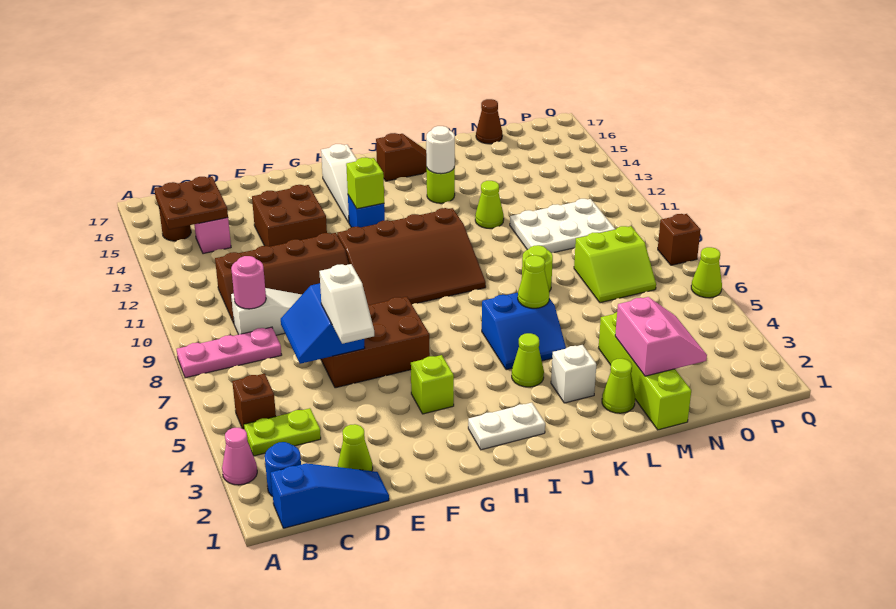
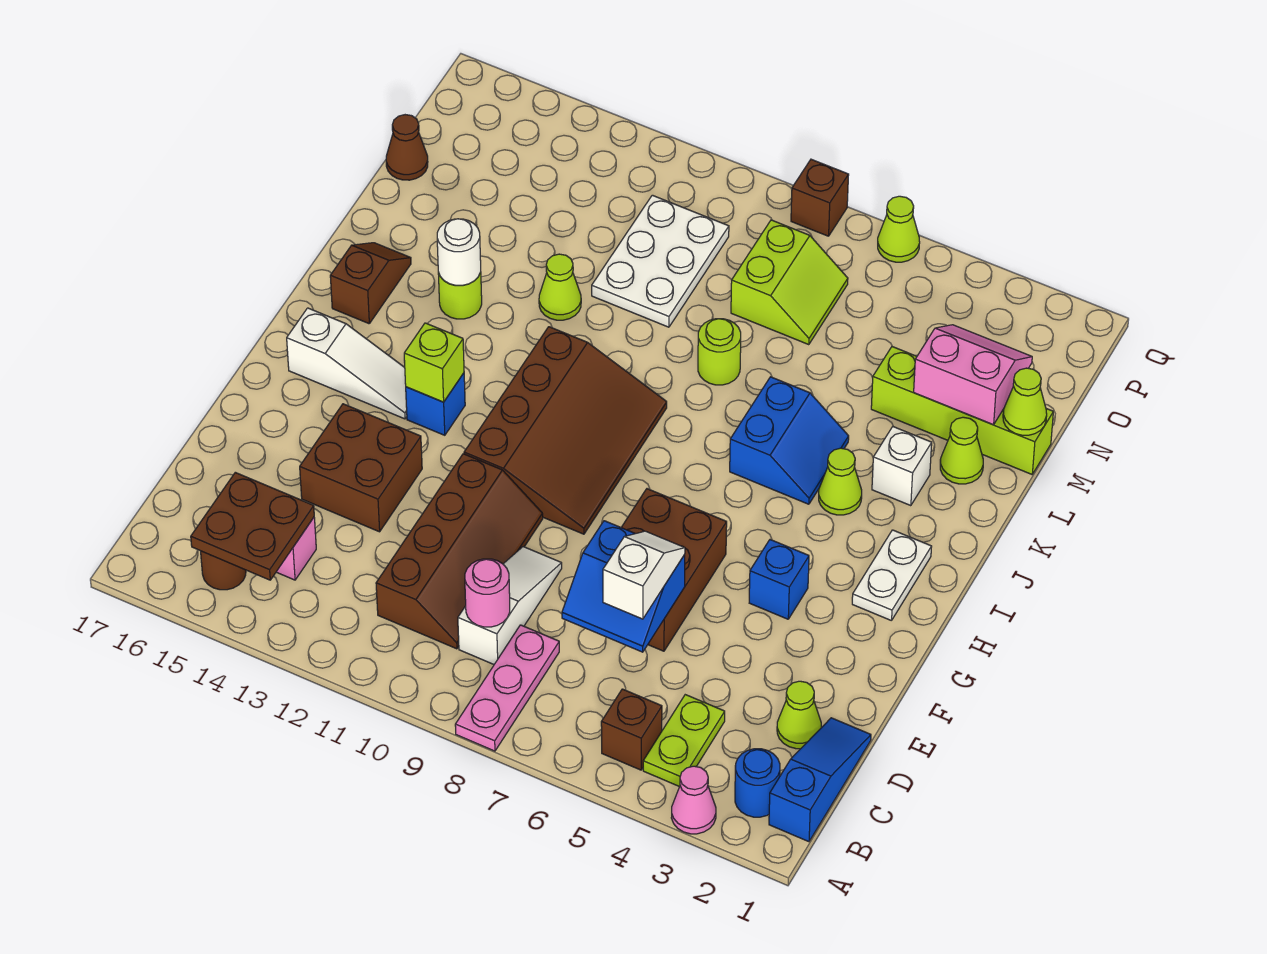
white 1x2 slope [319,264,374,344] -> white 1x2 slope turned to [603,531,685,619]
lime 1x1 brick [411,355,454,414] -> blue 1x1 brick [749,540,809,619]
lime 1x1 cone [518,255,549,308] -> lime 1x1 cone moved to [1003,368,1047,435]

